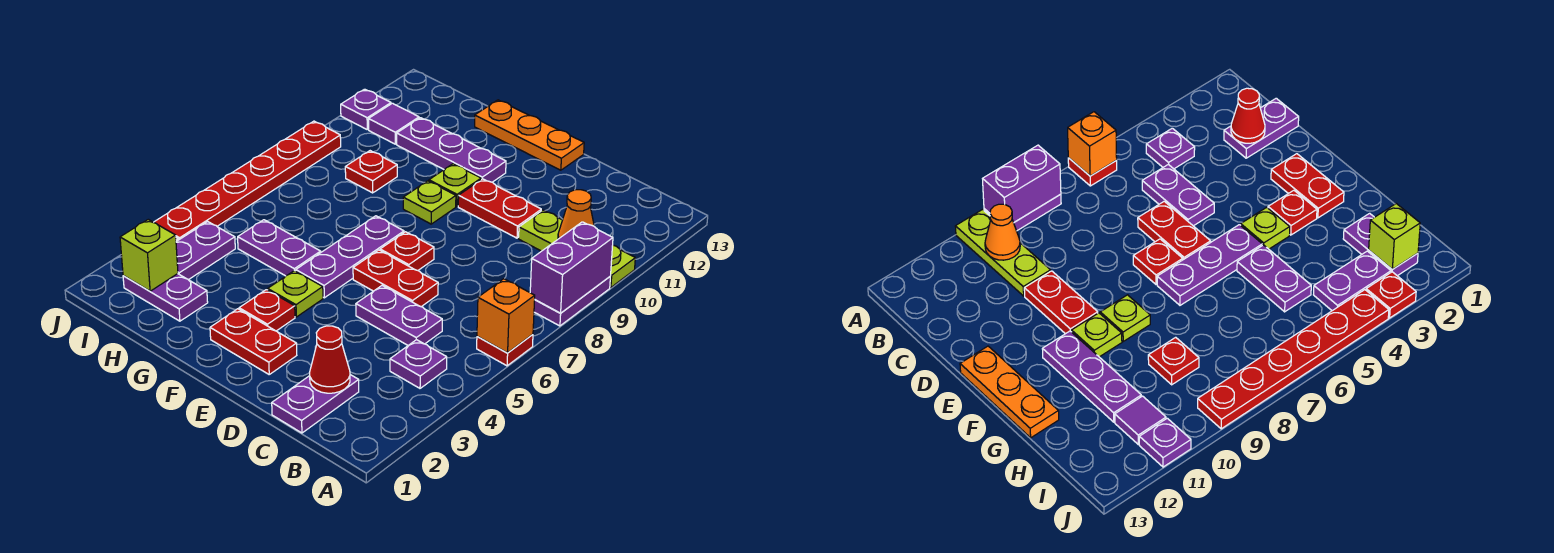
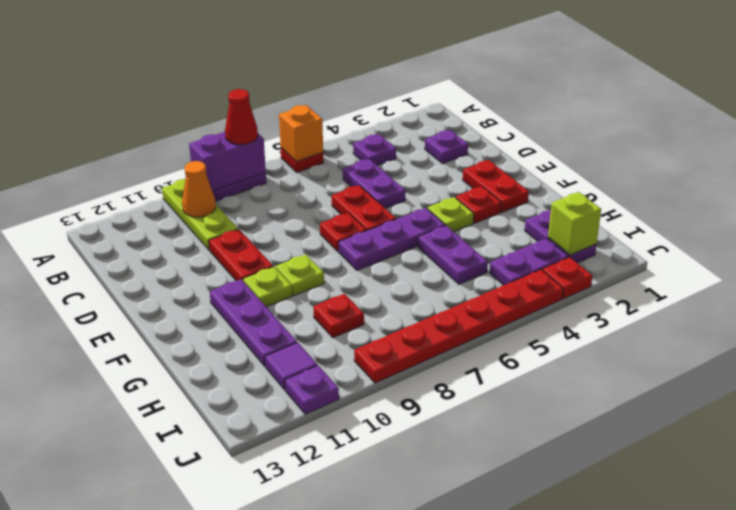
purple 1x2 plate [272,375,359,433] -> purple 1x1 plate [425,130,468,164]
red 1x1 cone [310,326,350,393] -> red 1x1 cone moved to [225,89,258,145]
orange 1x3 plate [475,100,584,170] -> none

